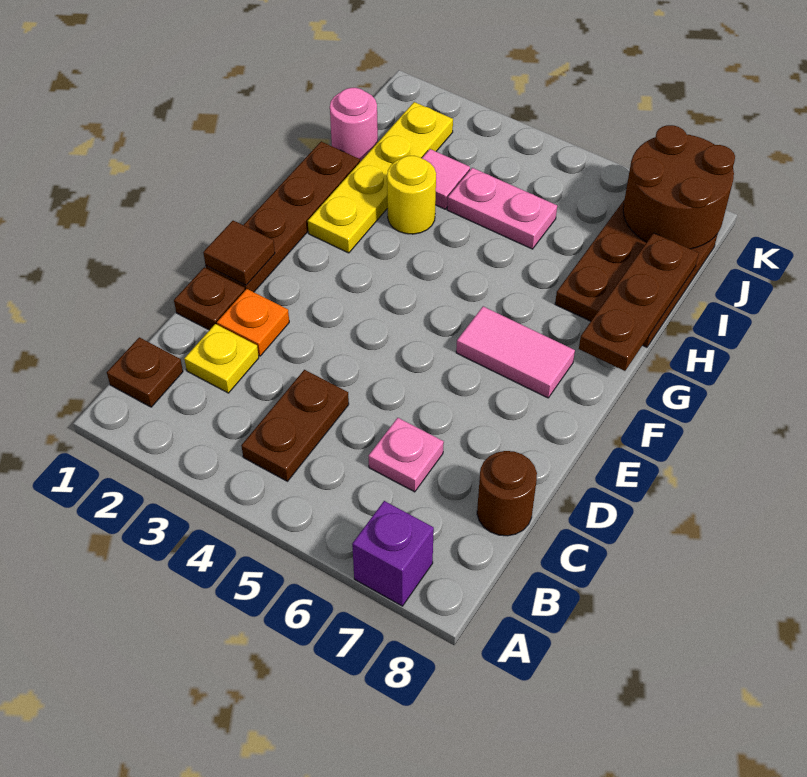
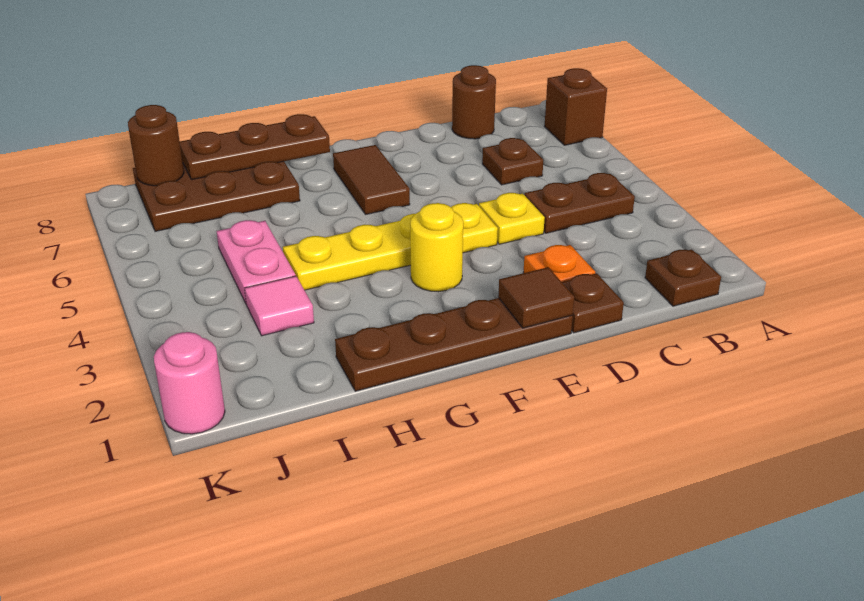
purple 1x1 brick [352,501,434,606] -> brown 1x1 brick [545,68,607,145]
yellow 1x1 plate [184,324,259,393] -> yellow 1x1 plate moved to [479,193,545,244]
pink 1x1 plate [369,418,444,492] -> brown 1x1 plate [482,138,543,185]
pink 1x2 tile [456,307,575,398] -> brown 1x2 tile [333,145,410,215]
yellow 1x4 plate [308,102,453,253] -> yellow 1x4 plate moved to [283,203,498,290]
yellow 1x1 round brick [387,156,436,234] -> yellow 1x1 round brick moved to [410,203,463,292]
pink 1x1 round brick [330,88,378,162] -> pink 1x1 round brick moved to [154,332,225,434]
brown 2x2 round brick [623,125,735,249] -> brown 1x1 round brick [128,105,184,186]

